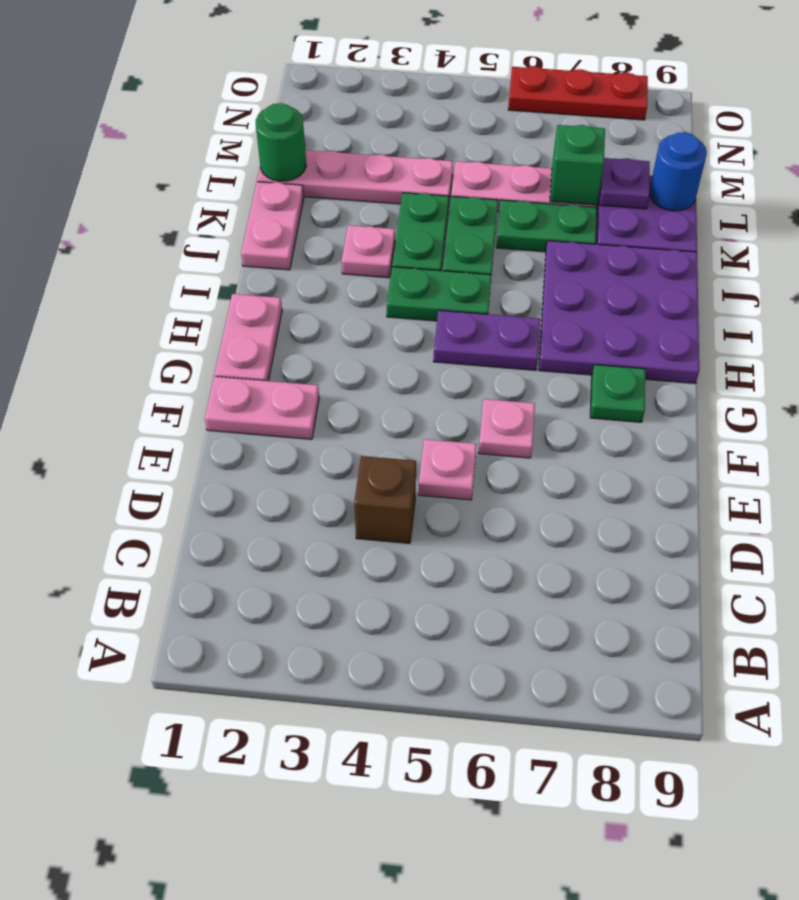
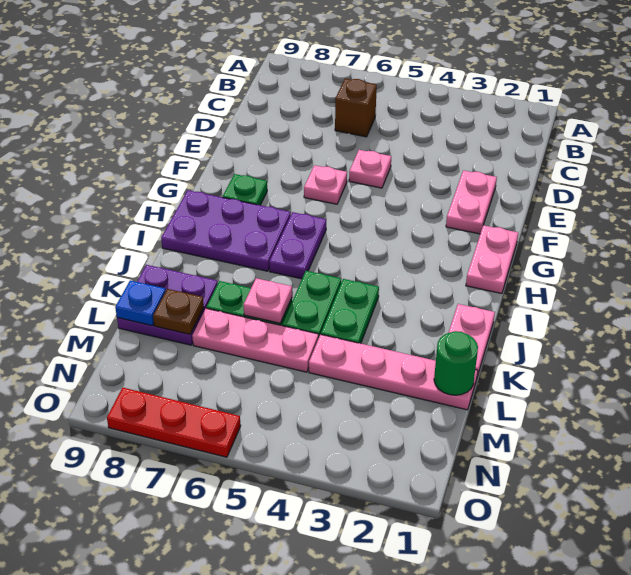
brown 1x1 brick [354,456,416,543] -> brown 1x1 brick moved to [335,79,377,137]
pink 1x2 plate [205,376,319,439] -> pink 1x2 plate turned to [446,170,497,234]
purple 1x2 plate [433,310,540,370] -> purple 1x2 plate turned to [269,212,326,279]
purple 3x3 plate [539,241,699,384] -> purple 2x3 plate [161,190,291,271]
green 1x2 plate [387,267,491,321] -> none
pink 1x1 plate [342,225,395,278] -> pink 1x1 plate moved to [244,278,292,323]
green 1x1 brick [550,125,605,205] -> none
purple 1x1 plate [599,158,650,209] -> brown 1x1 plate [153,289,204,334]
blue 1x1 round brick [649,132,707,211] -> blue 1x1 plate [115,280,166,326]

